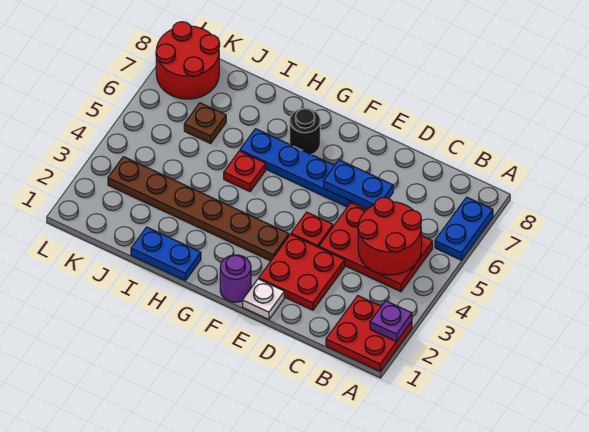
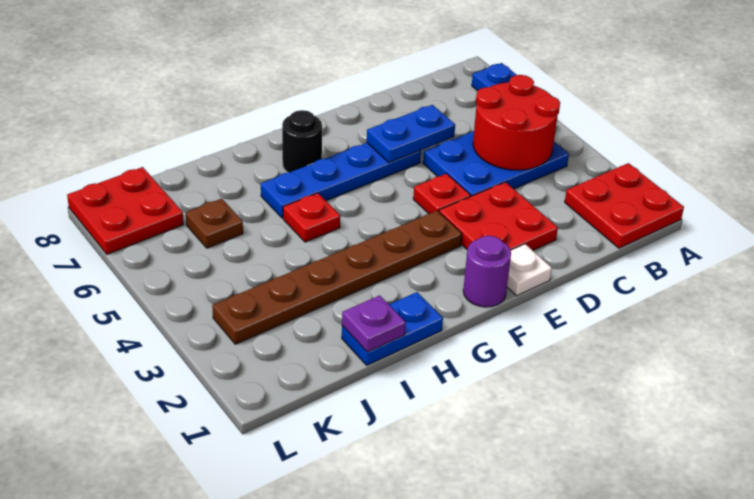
purple 1x1 plate [370,301,412,341] -> purple 1x1 plate moved to [342,295,406,352]
red 2x3 plate [319,203,433,292] -> blue 2x3 plate [423,131,569,196]
red 2x2 round brick [156,22,220,99] -> red 2x2 plate [67,167,183,254]

